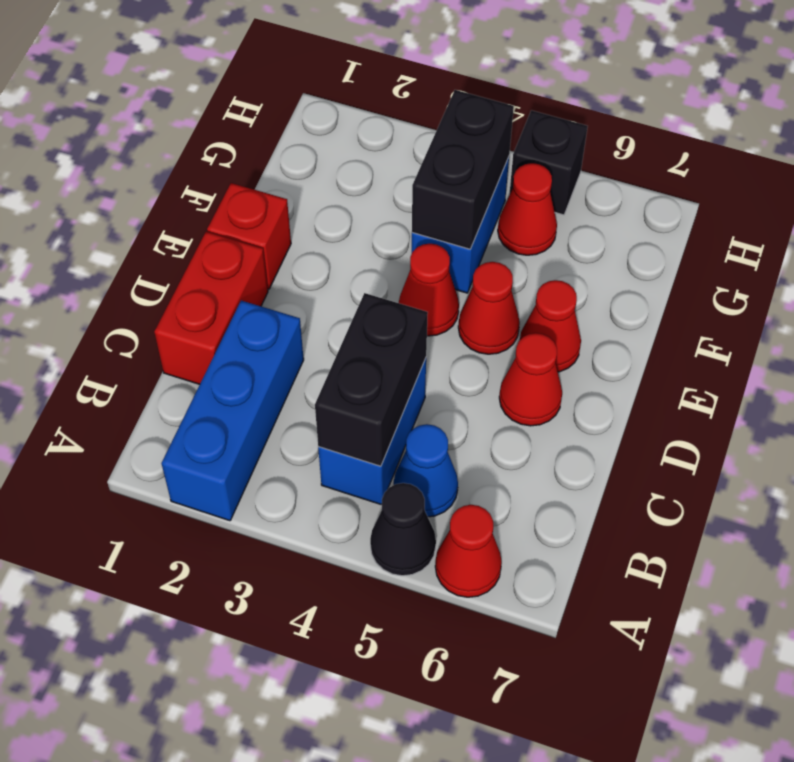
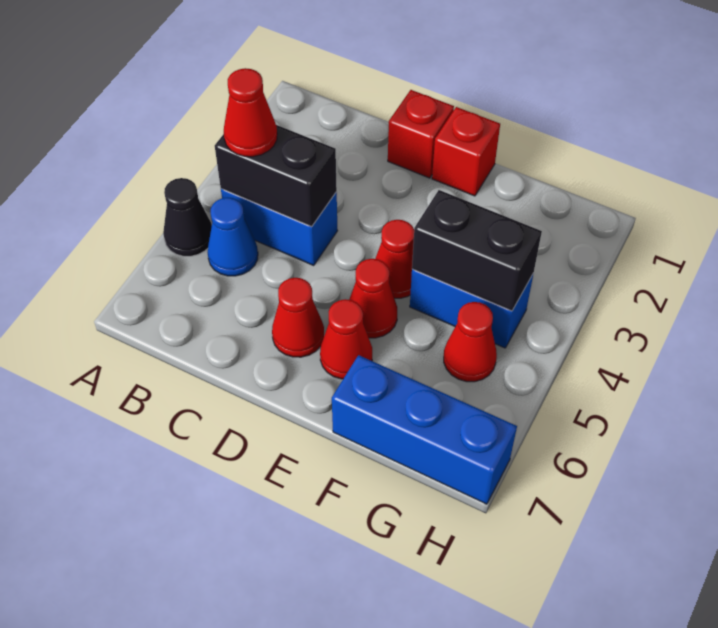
blue 1x3 brick [162,301,304,521] -> blue 1x3 brick moved to [332,355,517,504]
red 1x1 cone [435,505,502,597] -> red 1x1 cone moved to [224,68,277,157]
red 1x2 brick [154,232,268,384] -> red 1x1 brick [388,90,454,178]
black 1x1 brick [509,110,588,215] -> none

